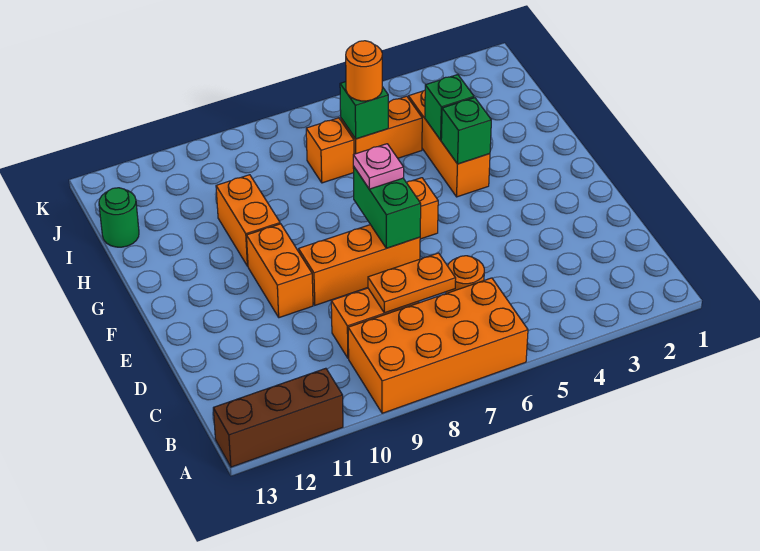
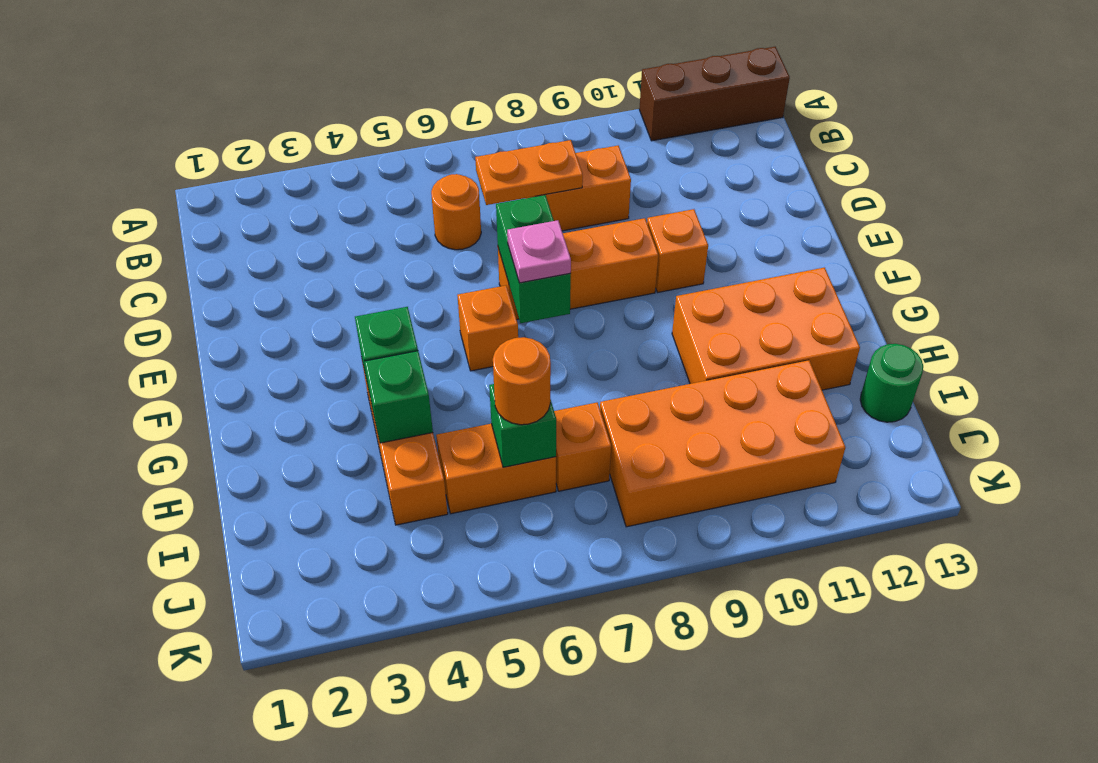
orange 2x4 brick [348,278,528,413] -> orange 2x4 brick moved to [600,360,845,527]
orange 1x2 brick [247,224,313,318] -> orange 1x1 brick [647,209,708,292]
orange 1x2 brick [216,175,280,266] -> orange 2x3 brick [672,268,860,390]

